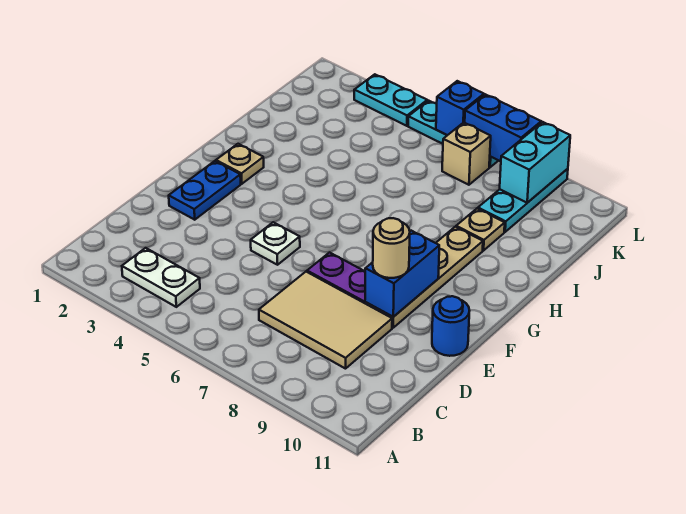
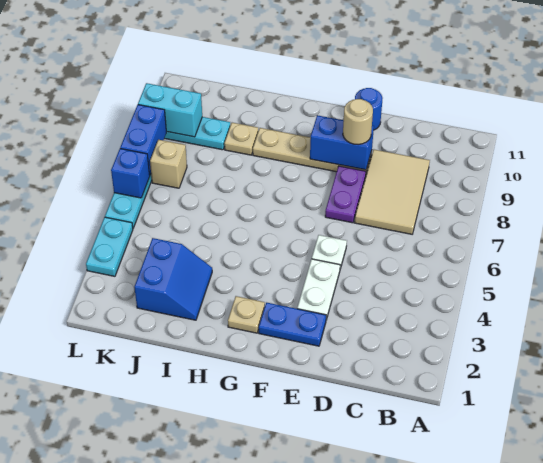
white 1x2 plate [122,248,200,307] -> white 1x2 plate moved to [297,259,340,320]
none -> blue 2x2 slope [134,238,212,320]

